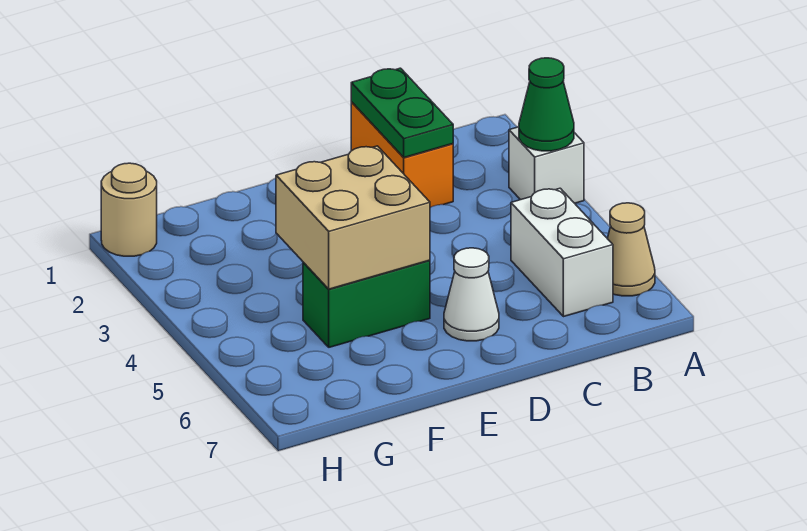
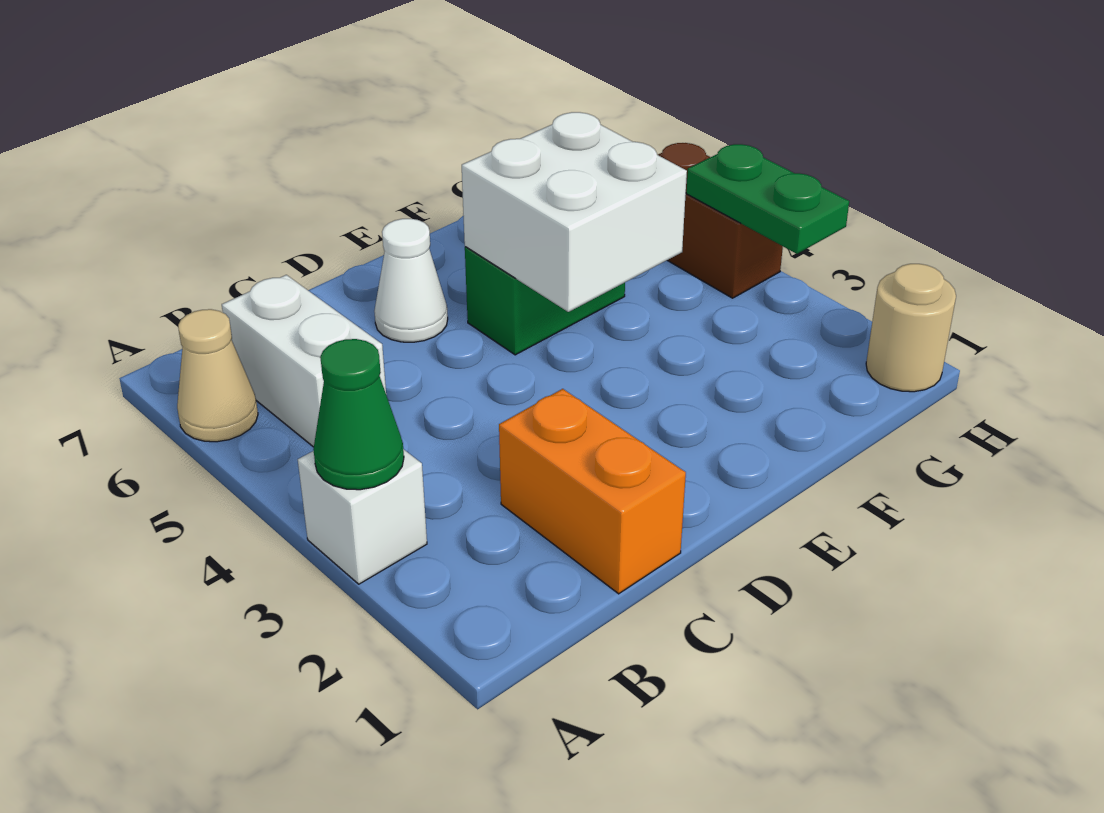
green 1x2 plate [351,68,453,158] -> green 1x2 plate moved to [686,144,849,254]
tan 2x2 brick [276,146,430,289] -> white 2x2 brick [462,112,687,312]
none -> brown 1x2 brick [658,143,783,298]

